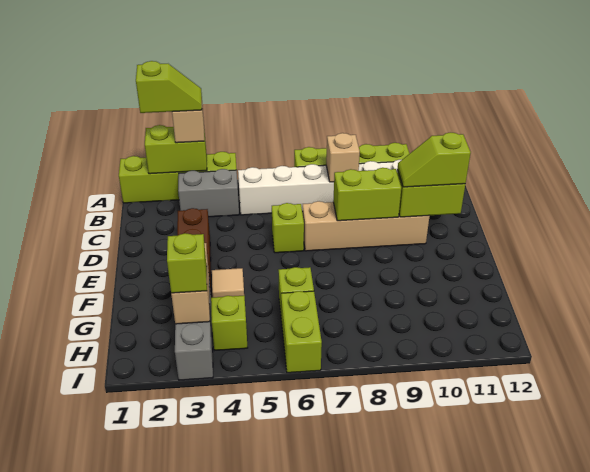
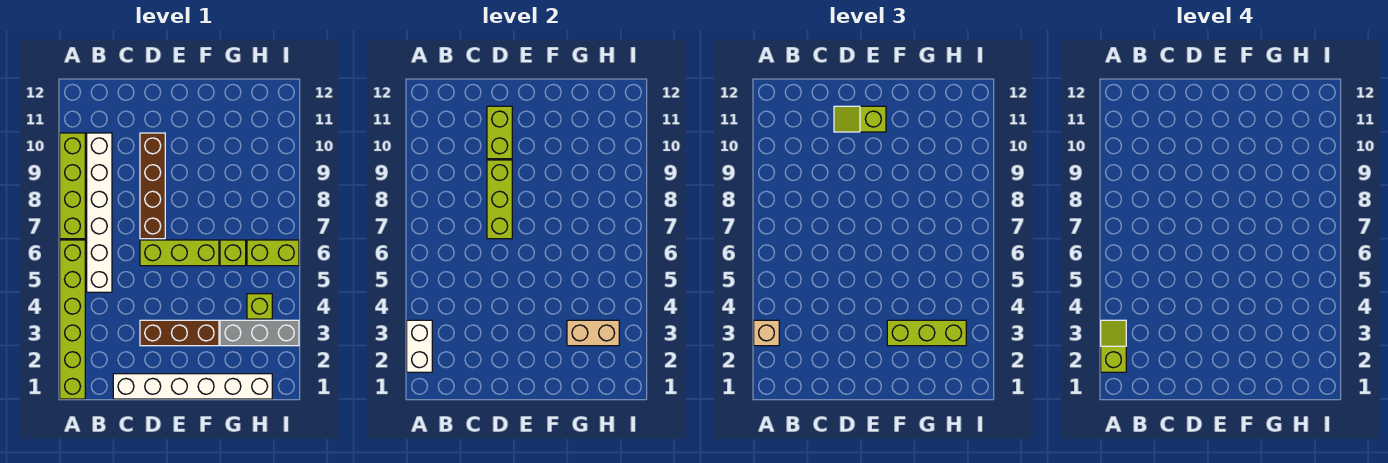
lime 1x4 brick [119,152,237,203] -> lime 1x6 brick [60,240,85,399]
lime 1x2 brick [145,125,207,174] -> white 1x2 brick [407,320,432,372]
grey 1x2 brick [178,169,239,217] -> none
tan 1x1 brick [326,133,360,182] -> none
none -> white 1x6 brick [113,374,272,399]
lime 1x1 brick [272,203,304,253] -> lime 1x3 brick [140,240,219,266]
tan 1x4 brick [302,201,429,251] -> brown 1x4 brick [140,133,165,239]
lime 1x2 brick [333,168,401,221] -> lime 1x3 brick [487,160,512,239]
lime 1x2 slope [398,132,471,187] -> lime 1x2 slope turned to [834,106,886,132]
tan 1x1 tile [212,268,244,297] -> none
lime 1x1 brick [167,233,207,293] -> lime 1x3 brick [887,320,966,346]

